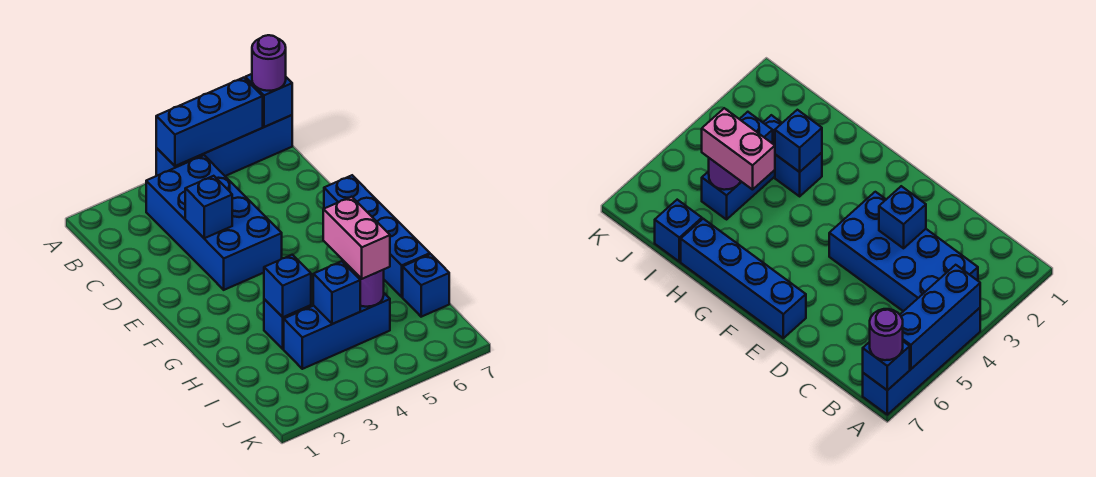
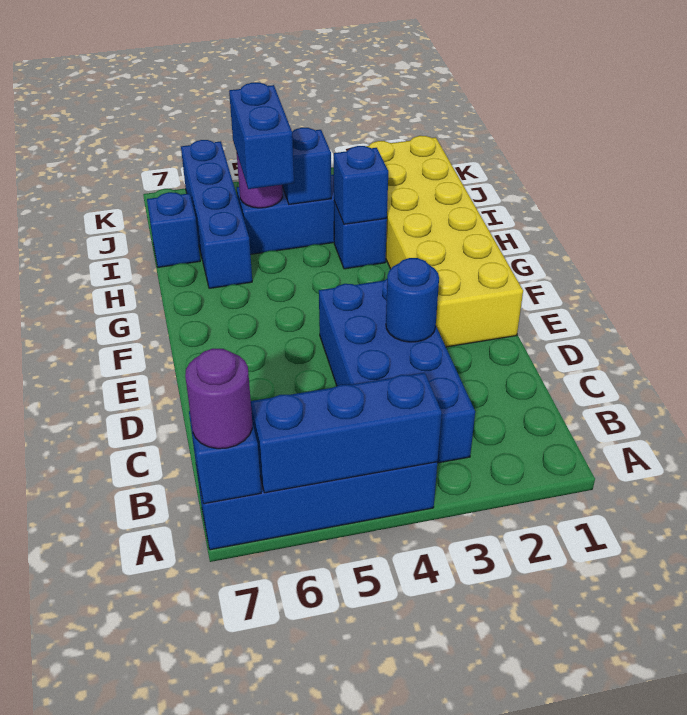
blue 1x1 brick [185,176,232,238] -> blue 1x1 round brick [386,258,439,342]
none -> yellow 2x6 brick [366,136,523,347]
blue 1x4 brick [324,175,430,297] -> blue 1x4 brick moved to [181,140,252,288]
pink 1x2 brick [323,197,390,279] -> blue 1x2 brick [229,83,294,189]

